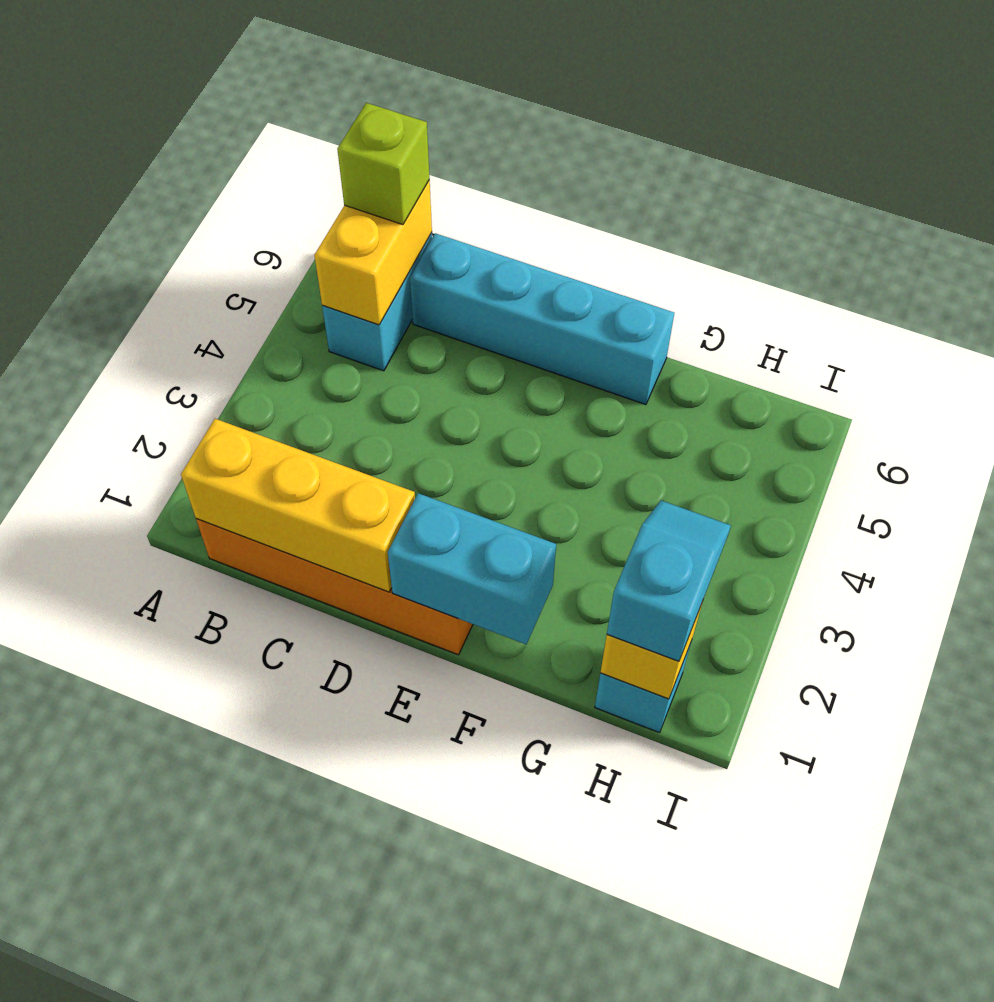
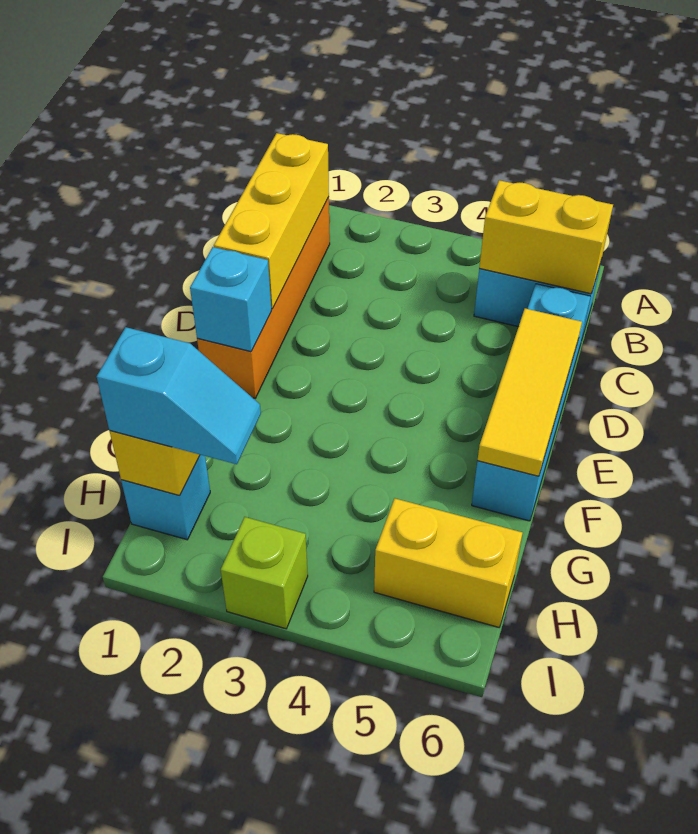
lime 1x1 brick [337,103,430,225] -> lime 1x1 brick moved to [221,517,308,629]
none -> yellow 1x3 tile [478,308,582,476]
cyan 1x2 brick [388,493,556,644] -> cyan 1x1 brick [190,247,271,352]
none -> yellow 1x2 brick [374,499,522,627]

